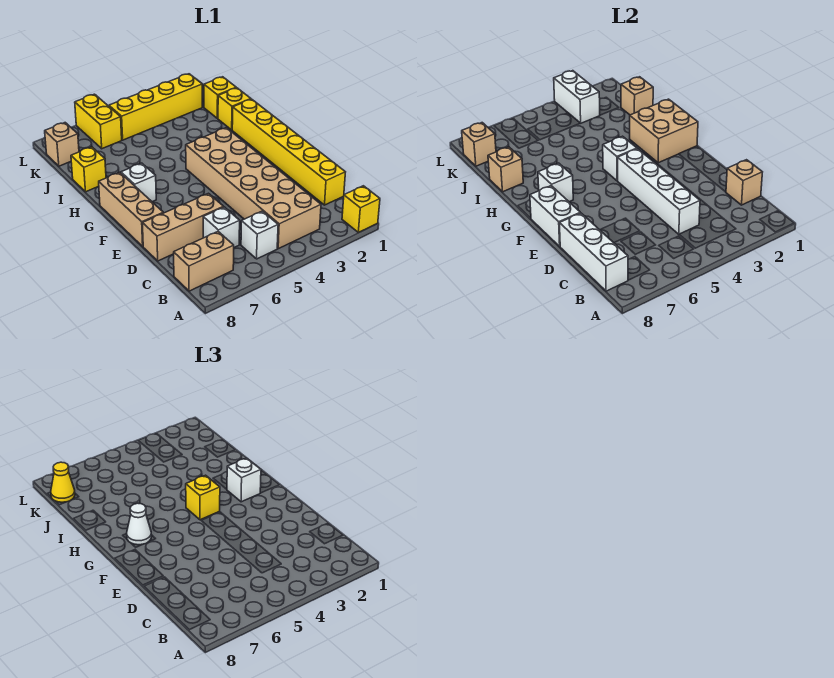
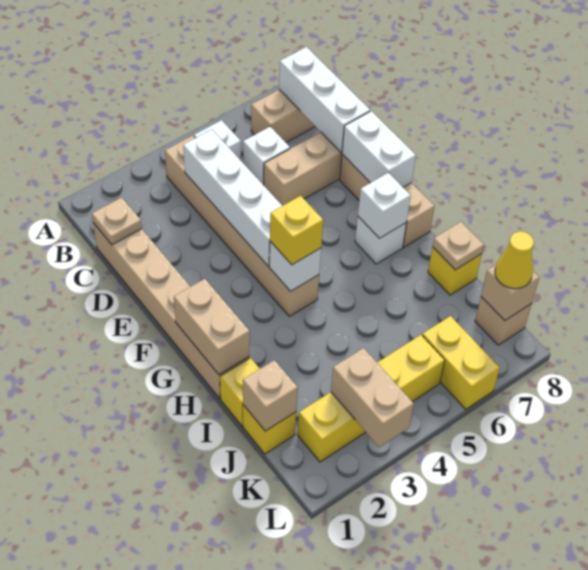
yellow 1x1 brick [342,186,380,232] -> none
tan 2x6 brick [186,128,321,249] -> tan 1x6 brick [165,136,319,316]
yellow 1x6 brick [232,99,345,205] -> tan 1x6 brick [93,223,249,398]
tan 1x1 brick [726,160,762,205] -> tan 1x1 plate [92,197,142,245]
tan 2x2 brick [630,99,698,163] -> tan 1x2 brick [174,279,250,375]
white 1x1 brick [227,458,261,502] -> none
white 1x1 cone [127,503,152,545] -> none
tan 1x1 brick [488,147,523,192] -> tan 1x1 plate [433,222,484,270]
white 1x2 brick [554,71,600,123] -> tan 1x2 brick [331,348,414,447]

